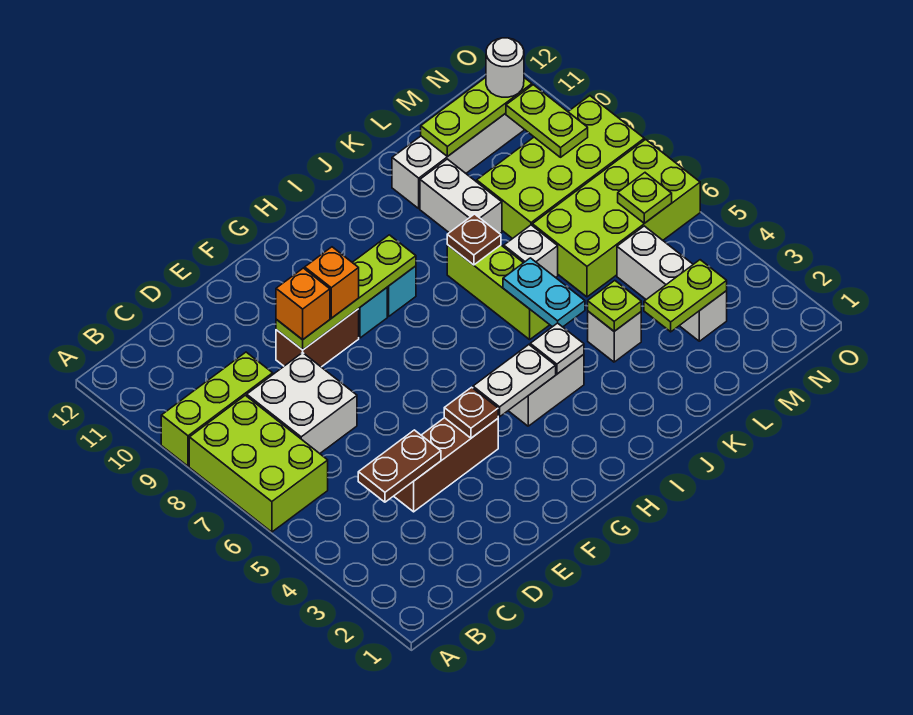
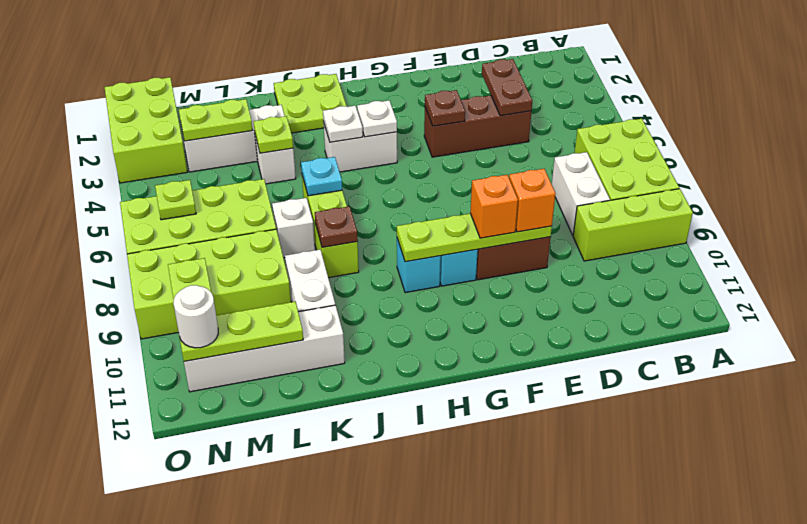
brown 1x2 plate [358,430,441,502] -> brown 1x2 plate turned to [482,59,532,116]
white 2x2 brick [247,353,357,453] -> white 1x2 brick [552,152,610,235]
white 1x2 plate [473,345,556,417] -> white 1x1 plate [357,100,397,137]
none -> lime 2x2 plate [274,74,347,133]
cyan 1x2 plate [503,258,585,327] -> cyan 1x1 plate [301,157,342,196]
white 1x3 brick [617,226,727,341] -> white 1x3 brick turned to [182,105,284,172]
none -> lime 2x3 brick [105,77,187,183]

